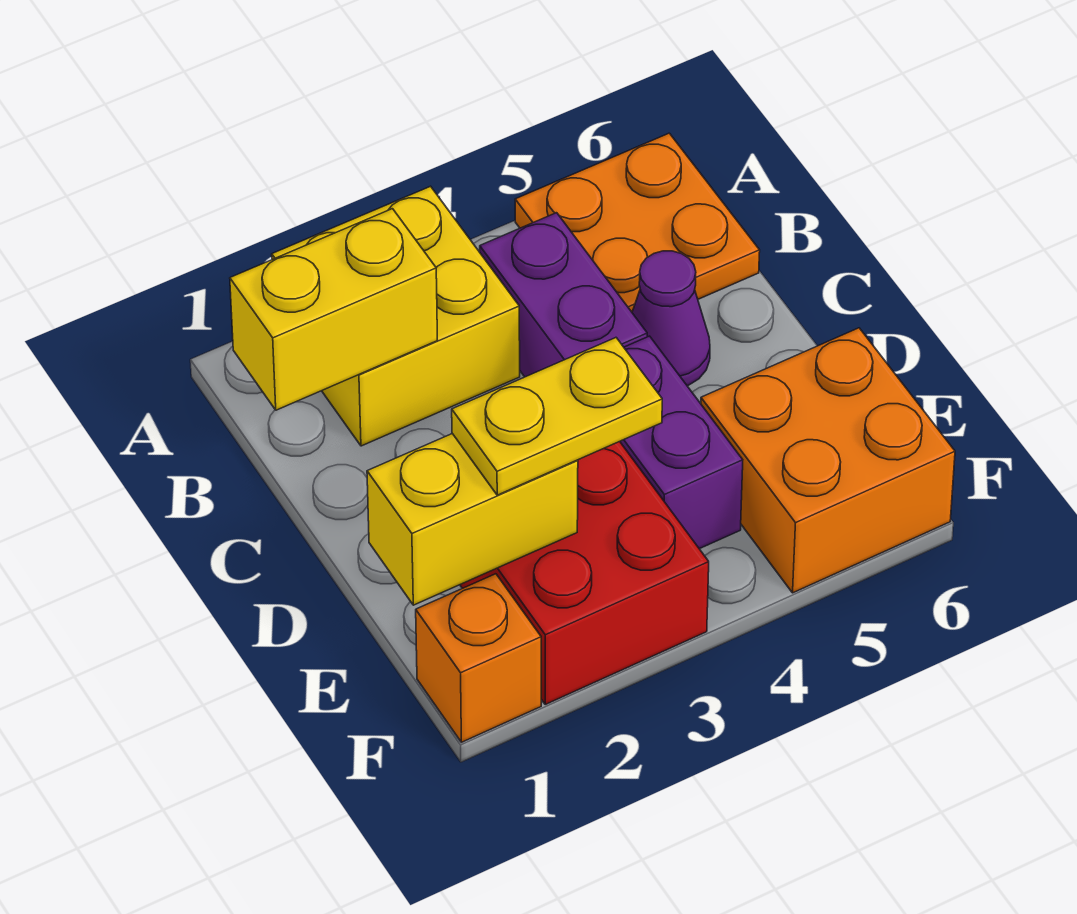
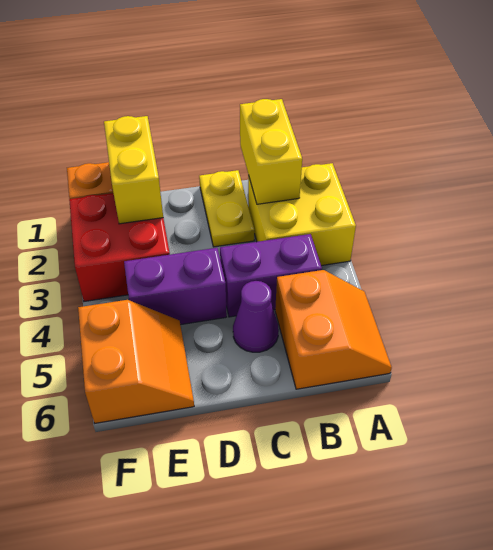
orange 2x2 plate [515,133,760,312] -> orange 2x2 slope [275,270,392,389]
yellow 1x2 plate [452,338,662,495] -> yellow 1x2 plate moved to [199,170,254,247]
orange 2x2 brick [701,328,955,593] -> orange 2x2 slope [78,300,194,423]

